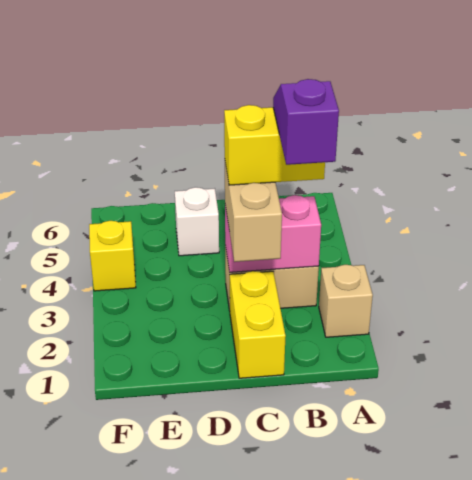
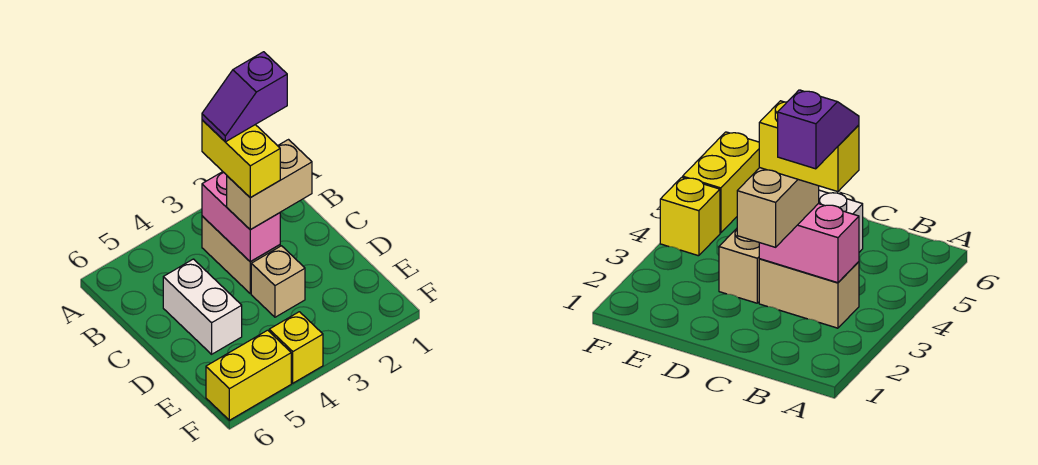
tan 1x1 brick [319,265,373,337] -> tan 1x1 brick moved to [251,246,305,317]
yellow 1x2 brick [230,271,286,378] -> yellow 1x2 brick moved to [206,330,291,420]
white 1x1 brick [175,187,219,256] -> white 1x2 brick [163,259,242,354]

